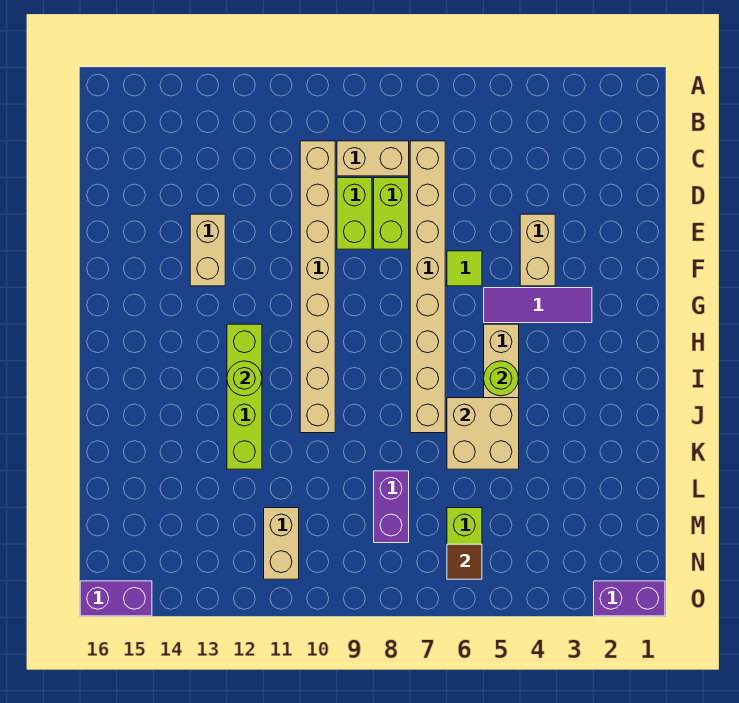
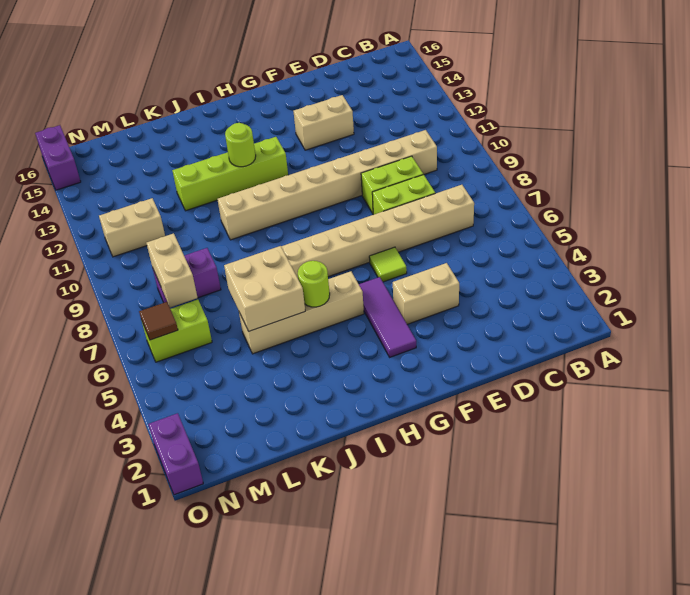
tan 1x2 brick [337,141,409,176] -> tan 1x2 brick moved to [147,233,198,307]

